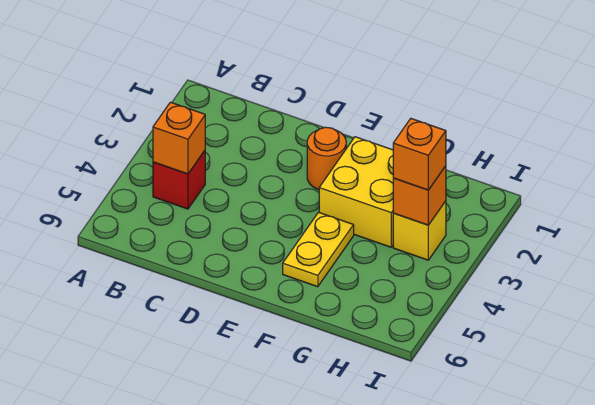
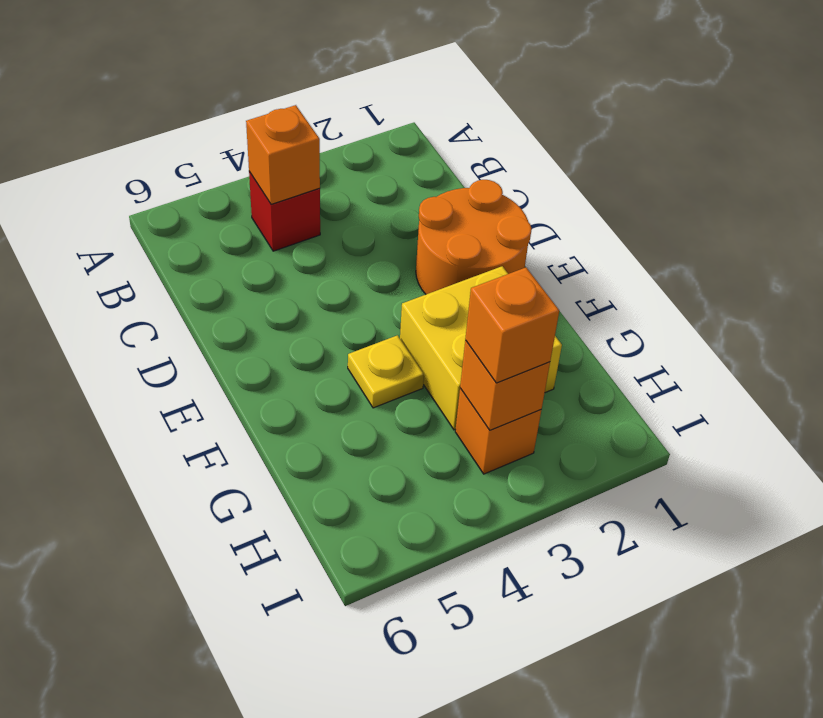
orange 1x1 round brick [307,127,346,190] -> orange 2x2 round brick [416,180,532,294]
yellow 1x2 plate [283,212,354,287] -> yellow 1x1 plate [348,335,424,408]
yellow 1x1 brick [393,201,446,260] -> orange 1x1 brick [455,388,541,474]

